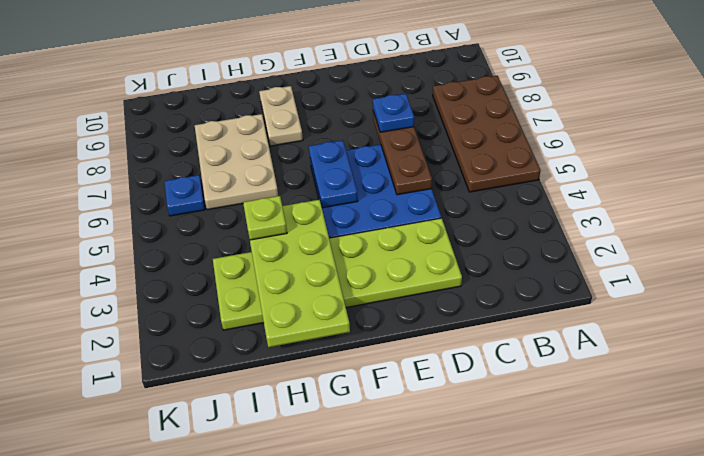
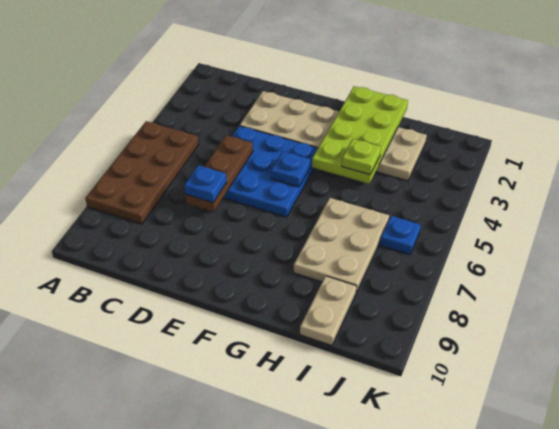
lime 2x6 plate [213,218,462,330] -> tan 2x6 plate [240,91,427,181]
blue 1x2 plate [309,140,358,208] -> blue 1x1 plate [271,151,310,187]
tan 1x2 plate [259,86,303,146] -> tan 1x2 plate moved to [300,276,357,346]

